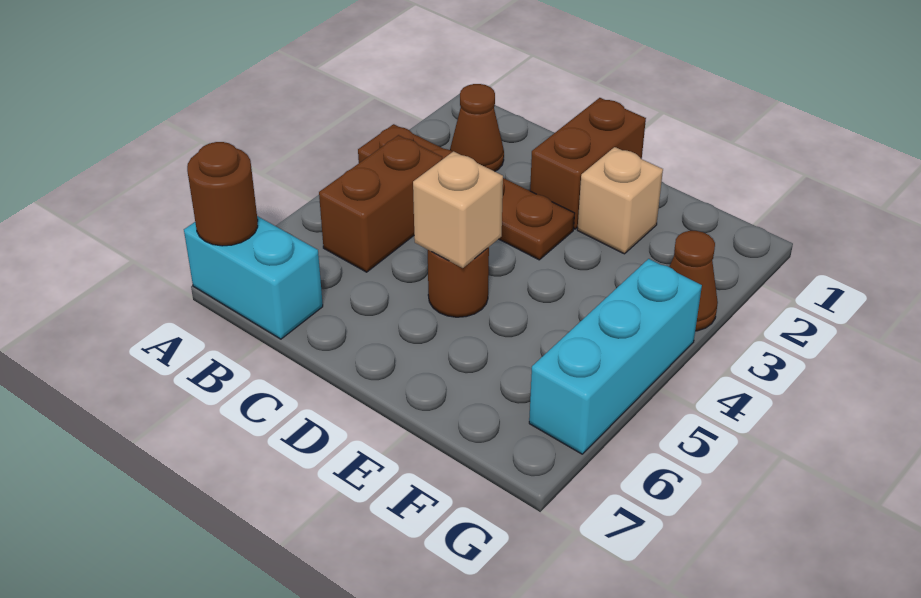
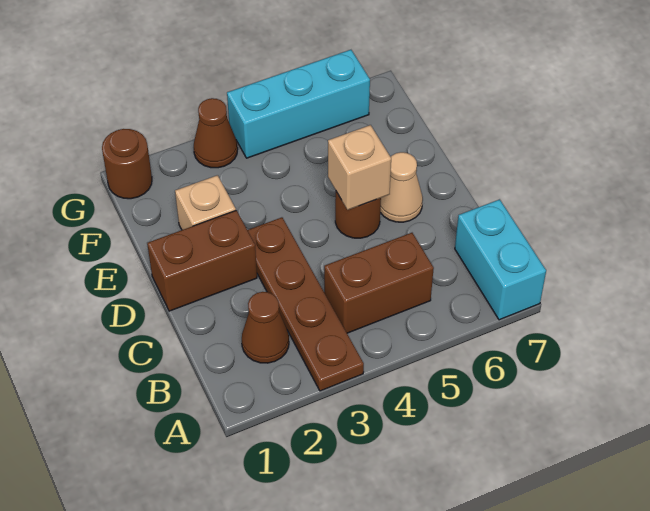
brown 1x1 round brick [187,142,258,246] -> brown 1x1 round brick moved to [102,129,152,199]
none -> tan 1x1 cone [380,152,423,222]

